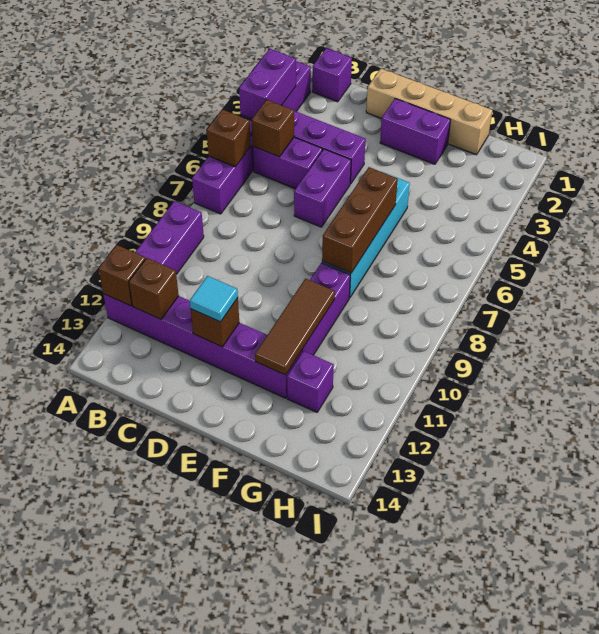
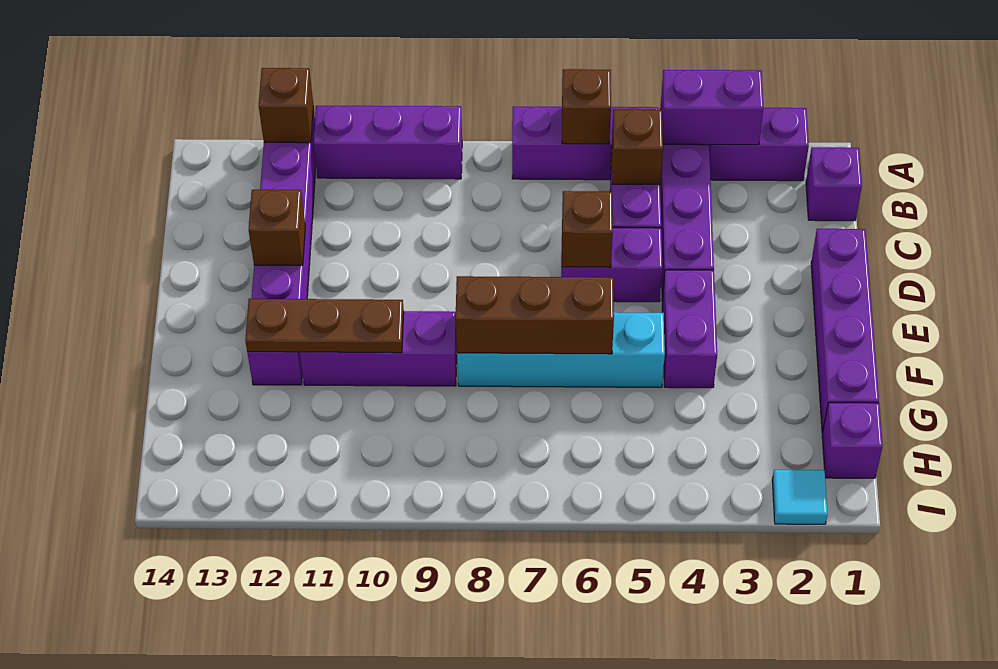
brown 1x1 brick [129,258,179,319] -> brown 1x1 brick moved to [562,191,613,267]
tan 1x4 brick [366,69,492,155] -> purple 1x4 brick [811,229,879,432]
cyan 1x1 tile [190,276,238,322] -> cyan 1x1 tile moved to [772,470,827,524]
purple 1x2 brick [380,99,451,164] -> purple 1x2 brick moved to [662,270,717,388]
brown 1x3 tile [255,279,335,375] -> brown 1x3 plate [245,299,404,353]
purple 1x1 brick [287,351,334,412] -> purple 1x1 brick moved to [822,403,883,478]

